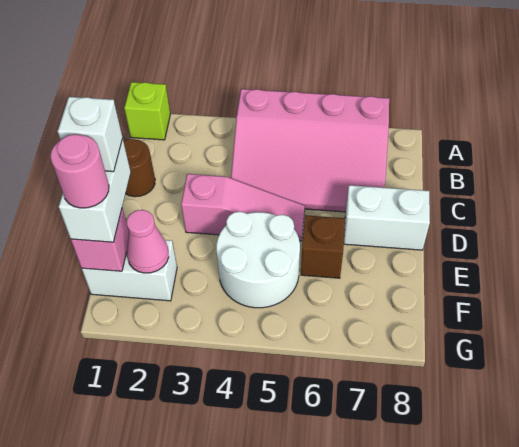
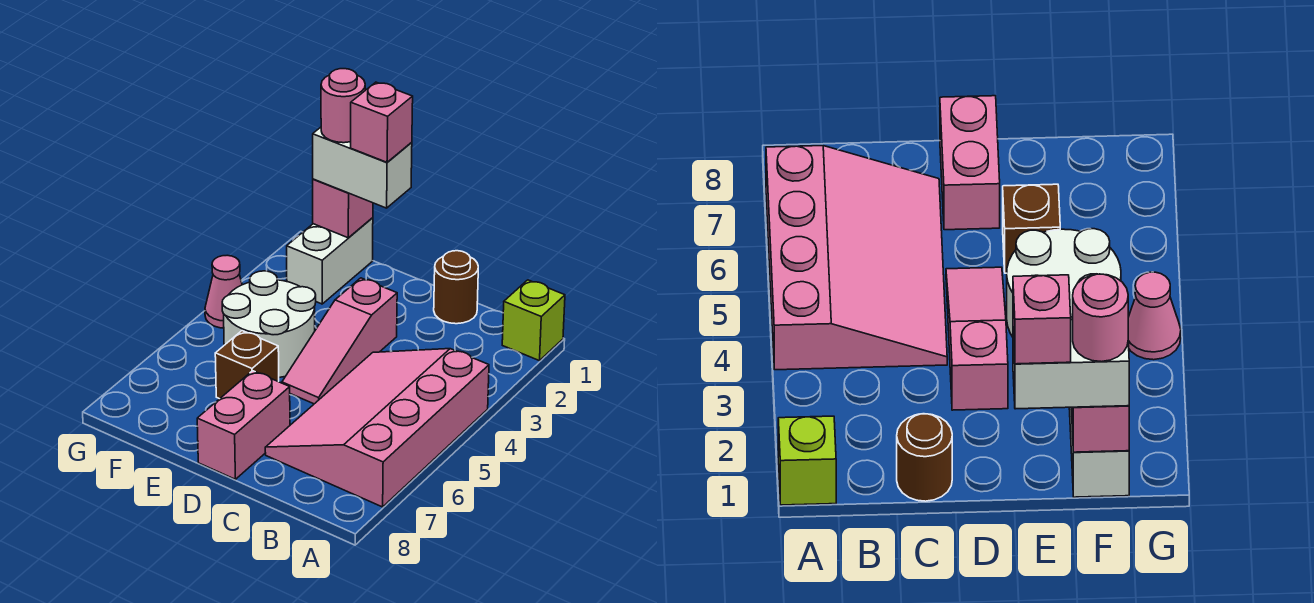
white 1x2 brick [344,185,430,250] -> pink 1x2 brick [197,371,290,479]
white 1x1 brick [58,97,123,172] -> pink 1x1 brick [351,82,413,162]
pink 1x1 cone [127,210,169,273] -> pink 1x1 cone moved to [205,255,242,328]

